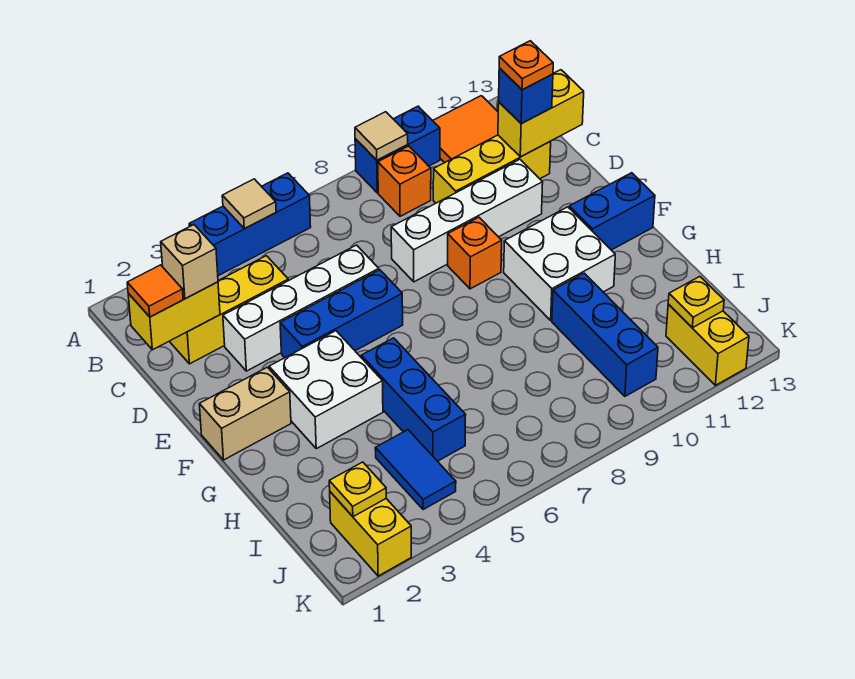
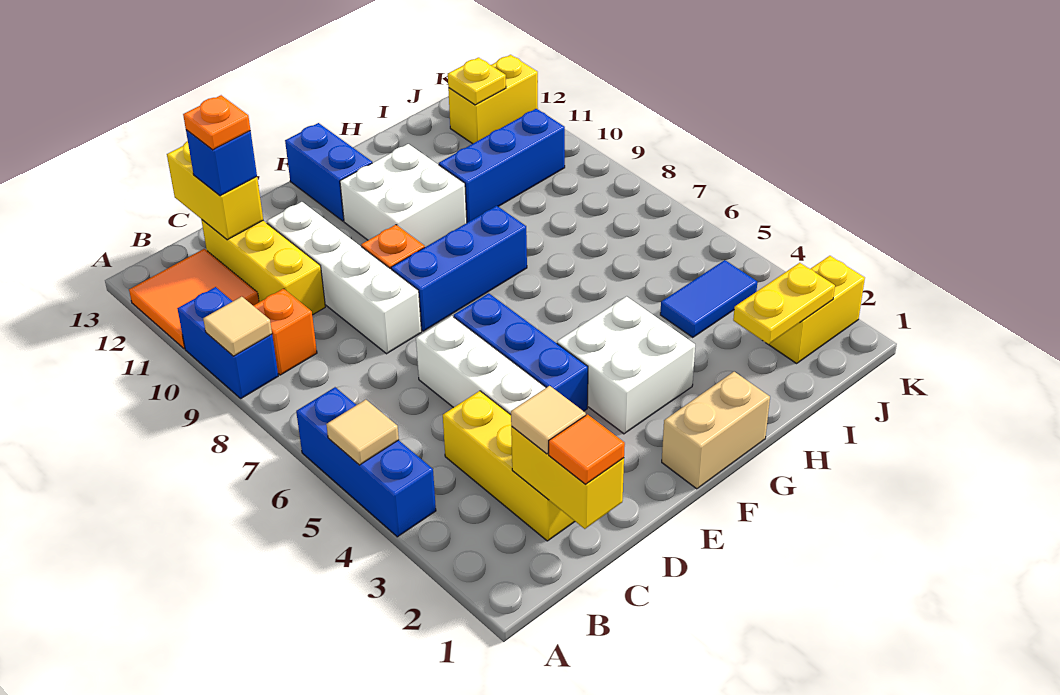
tan 1x1 brick [161,225,218,299] -> tan 1x1 tile [511,386,586,454]
tan 1x2 brick [199,367,291,460] -> tan 1x2 brick turned to [662,372,770,489]
blue 1x3 brick [361,338,466,461] -> blue 1x3 brick moved to [391,206,527,331]
yellow 1x1 plate [329,462,386,517] -> yellow 1x2 plate [733,263,835,344]

